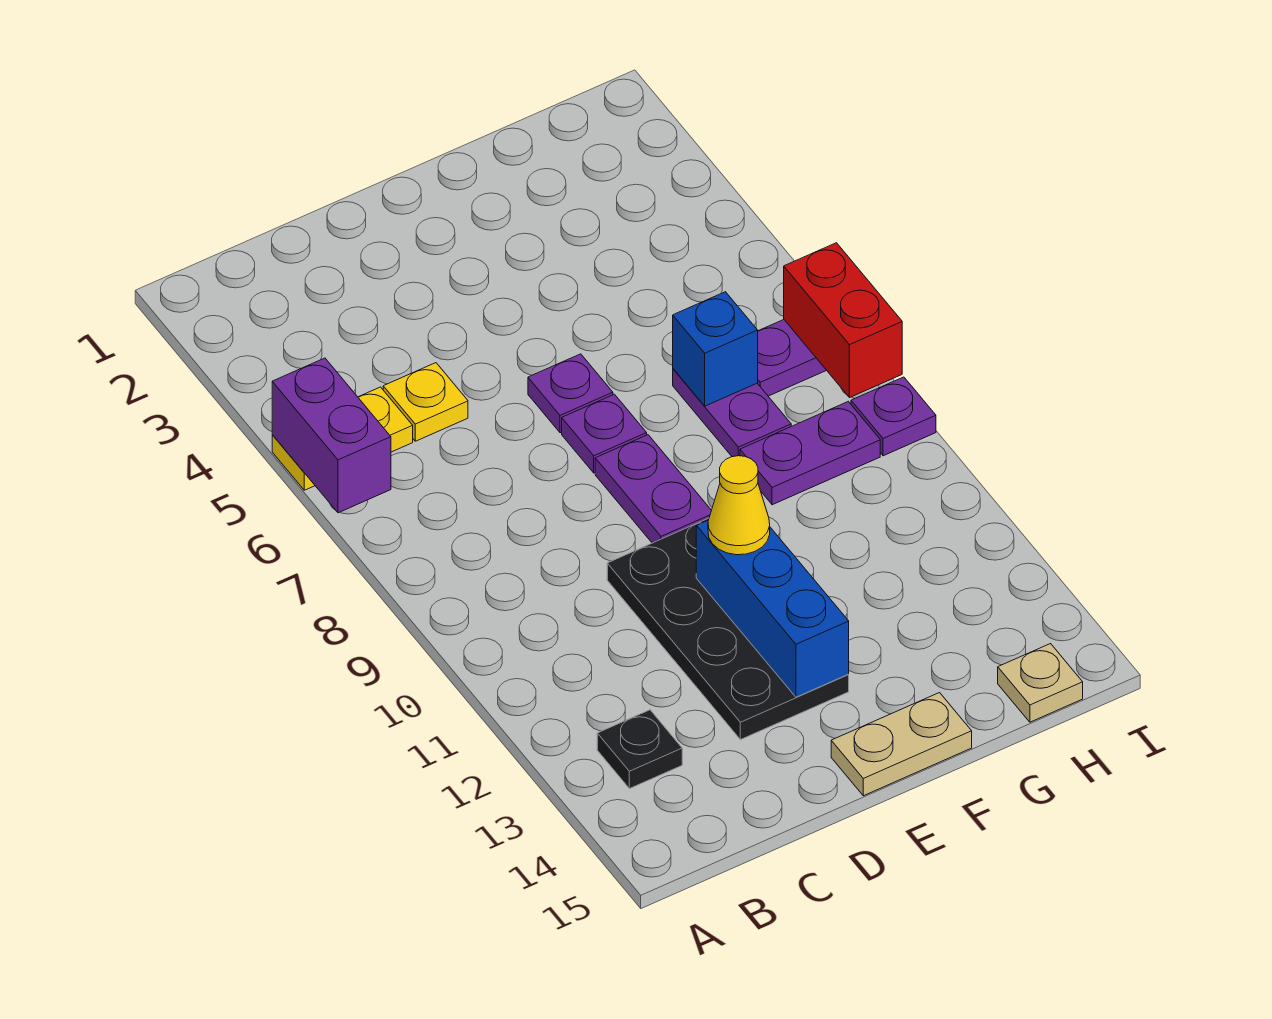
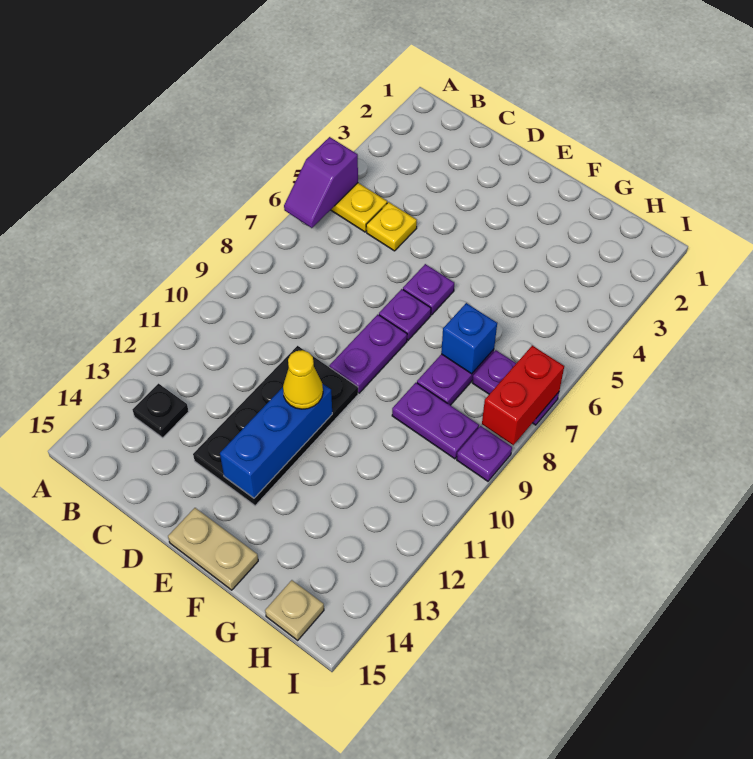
purple 1x2 brick [272,358,391,513] -> purple 1x2 slope [284,137,358,228]

